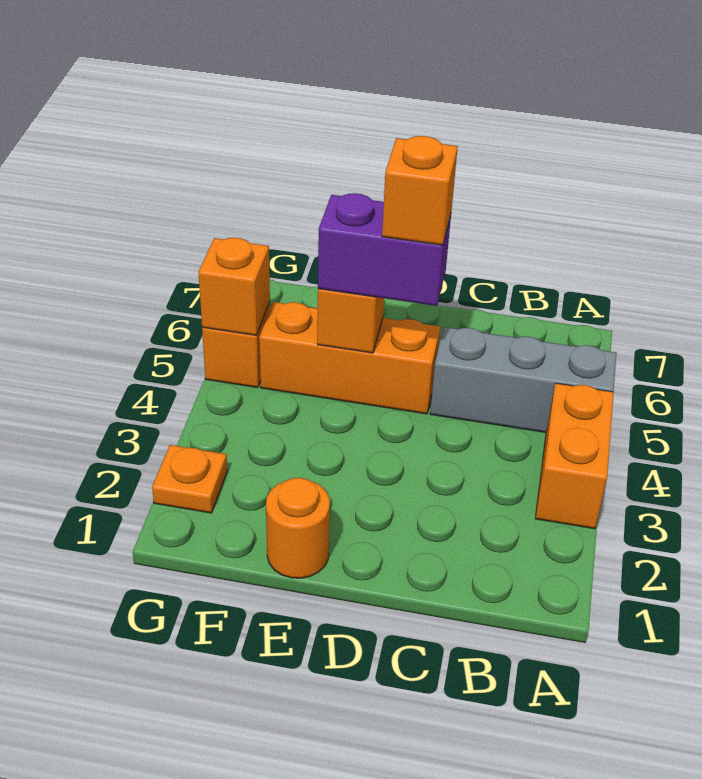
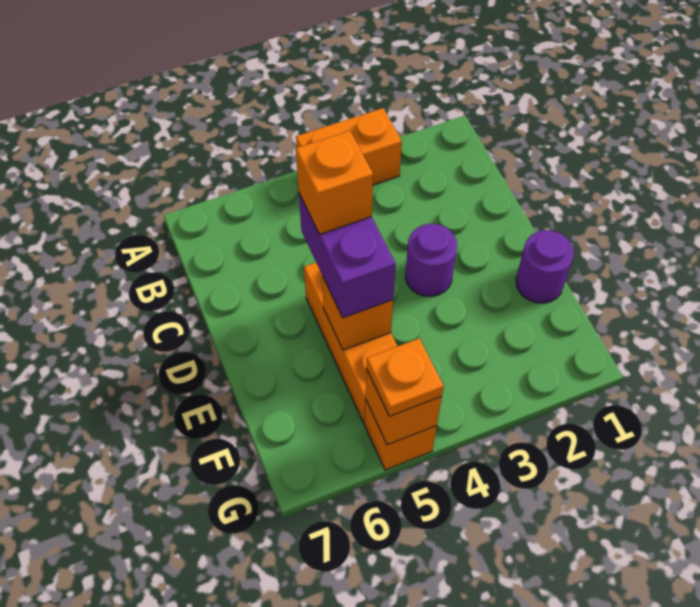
grey 1x3 brick [430,327,616,432] -> none
none -> purple 1x1 round brick [405,224,457,296]
orange 1x1 round brick [266,478,330,578] -> purple 1x1 round brick [516,230,574,303]
orange 1x1 plate [152,445,227,513] -> orange 1x1 plate moved to [366,339,444,416]

